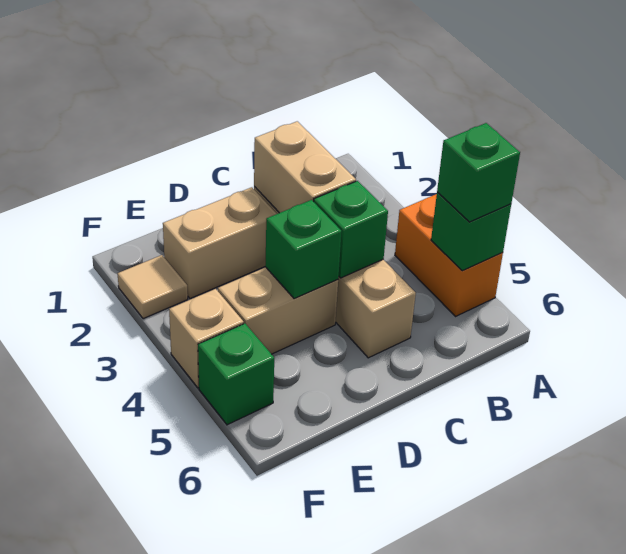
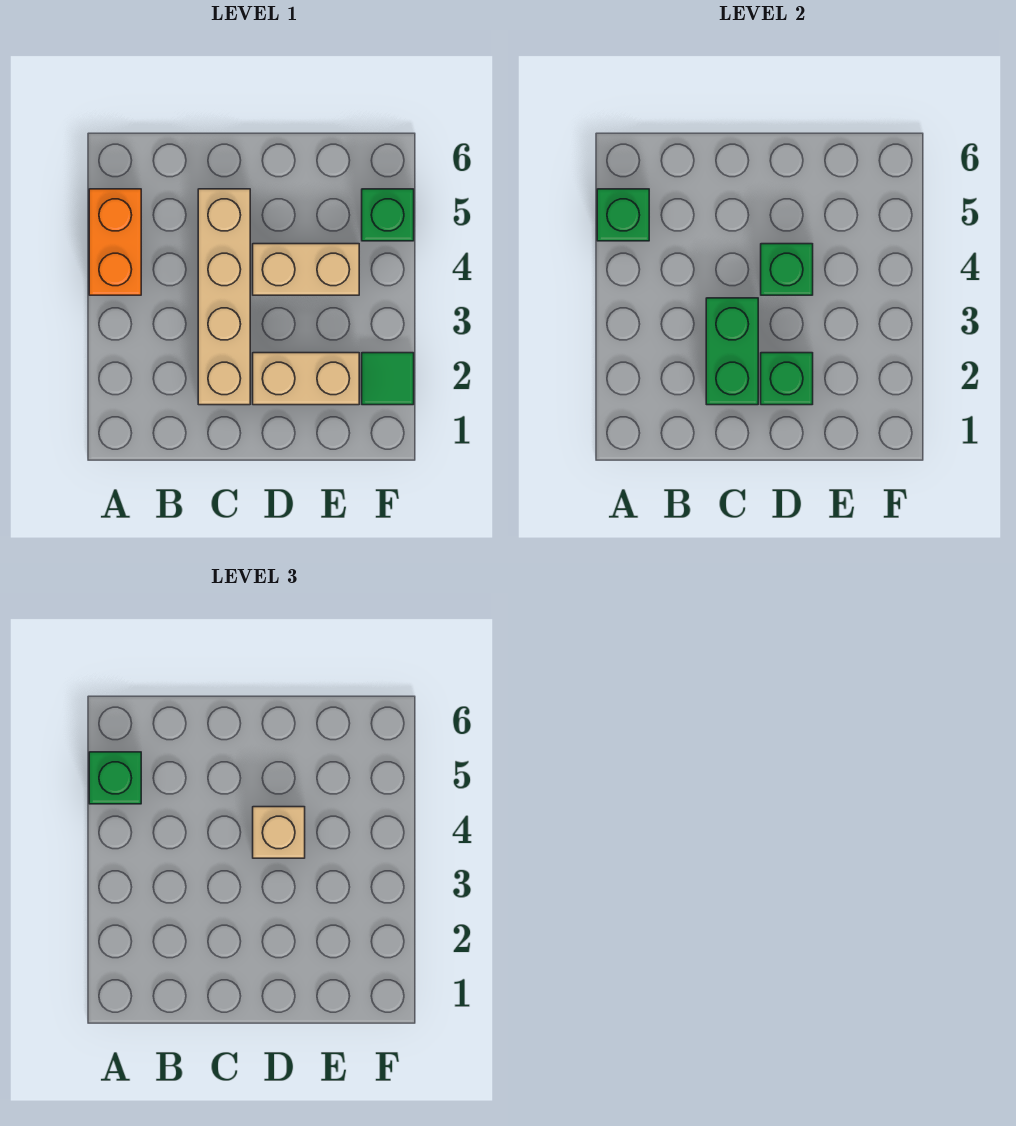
tan 1x2 brick [254,121,356,213] -> green 1x2 brick [706,298,758,405]
green 1x1 brick [314,181,388,278] -> green 1x1 brick moved to [761,353,813,405]
tan 1x1 tile [118,255,188,319] -> green 1x1 tile [362,353,414,405]
tan 1x1 brick [169,289,244,388] -> tan 1x1 brick moved to [253,807,305,858]

